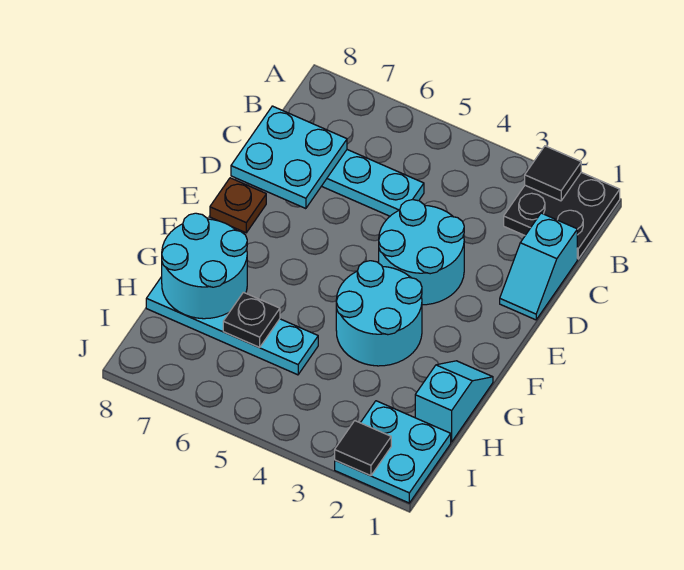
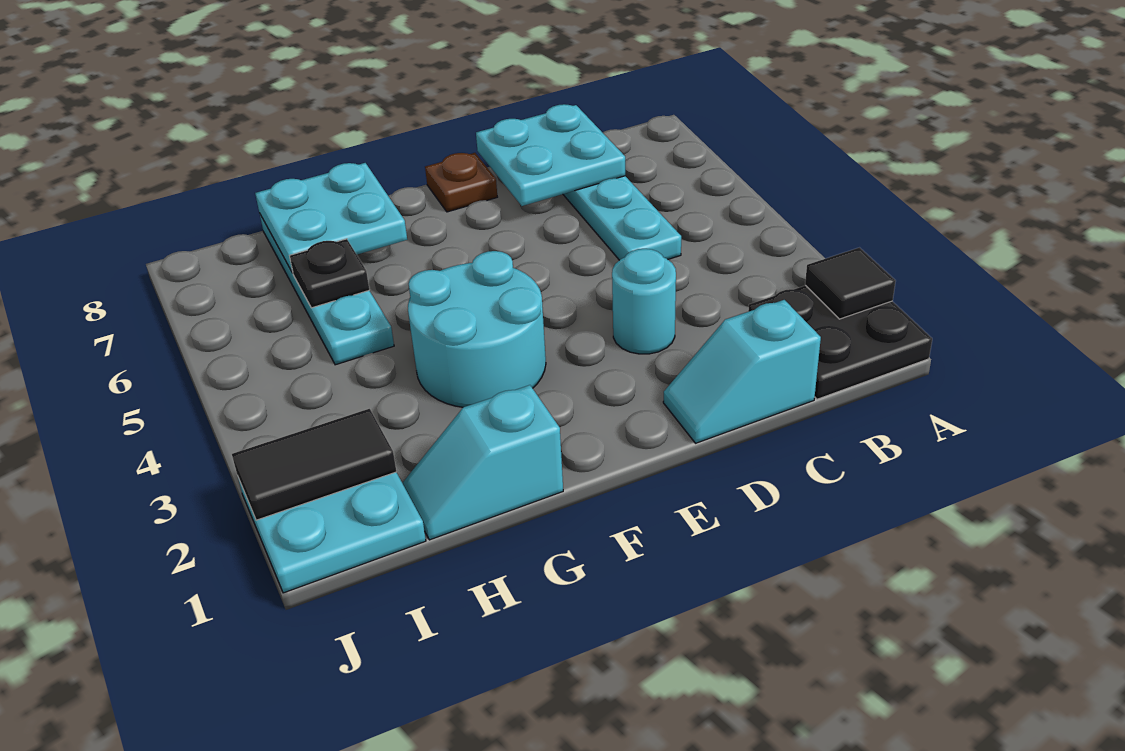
cyan 2x2 round brick [379,200,464,305] -> cyan 1x1 round brick [612,249,676,354]
cyan 1x2 slope [415,361,493,442] -> cyan 1x2 slope turned to [403,385,563,540]
cyan 2x2 round brick [162,213,247,319] -> cyan 2x2 plate [255,163,407,273]
black 1x1 tile [335,421,391,476] -> black 1x2 tile [232,409,396,520]

